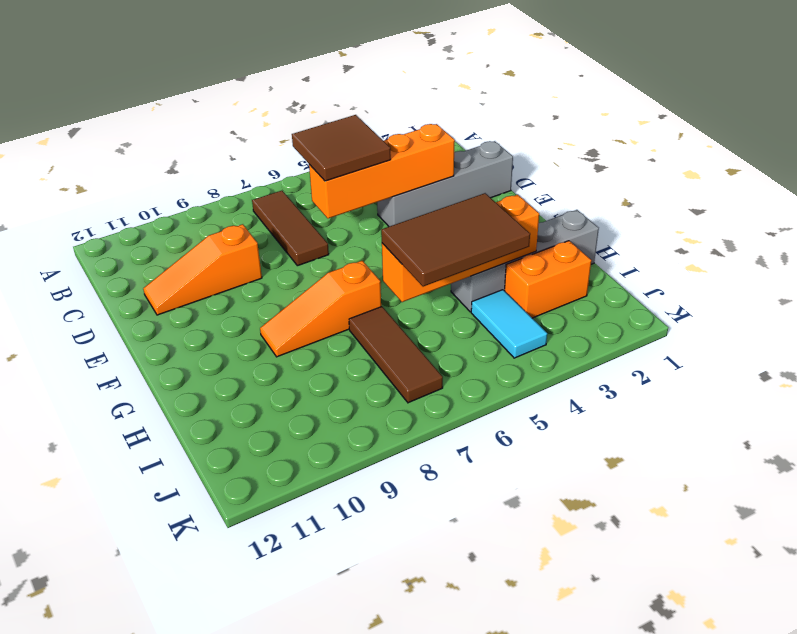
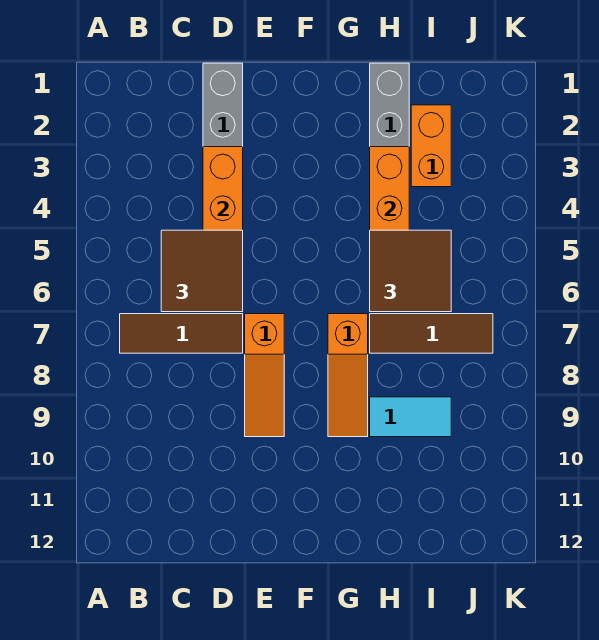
orange 1x3 slope [143,224,262,315] -> orange 1x3 slope moved to [245,314,284,437]
brown 2x3 tile [381,193,530,287] -> brown 2x2 tile [370,230,451,312]
cyan 1x2 tile [471,290,547,358] -> cyan 1x2 tile moved to [370,397,451,437]

